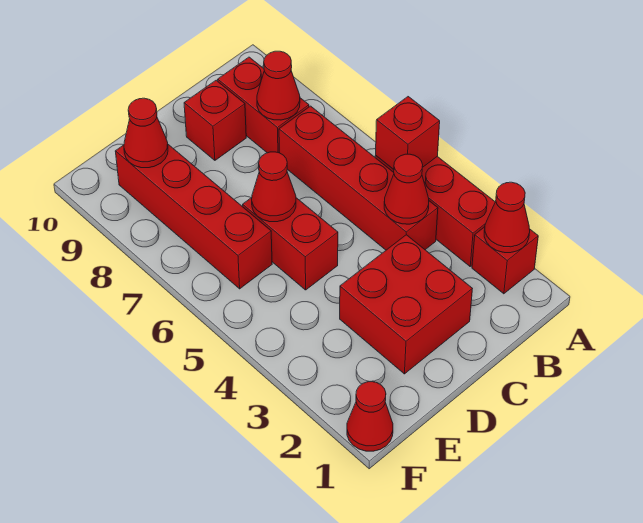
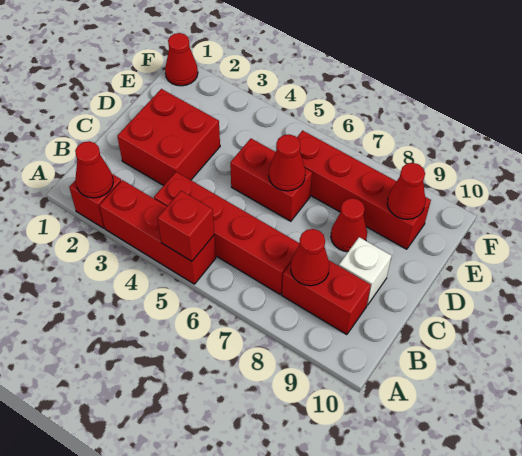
red 1x1 cone [384,154,429,224] -> red 1x1 cone moved to [331,198,367,252]
red 1x1 brick [184,80,246,160] -> white 1x1 brick [339,237,392,305]

